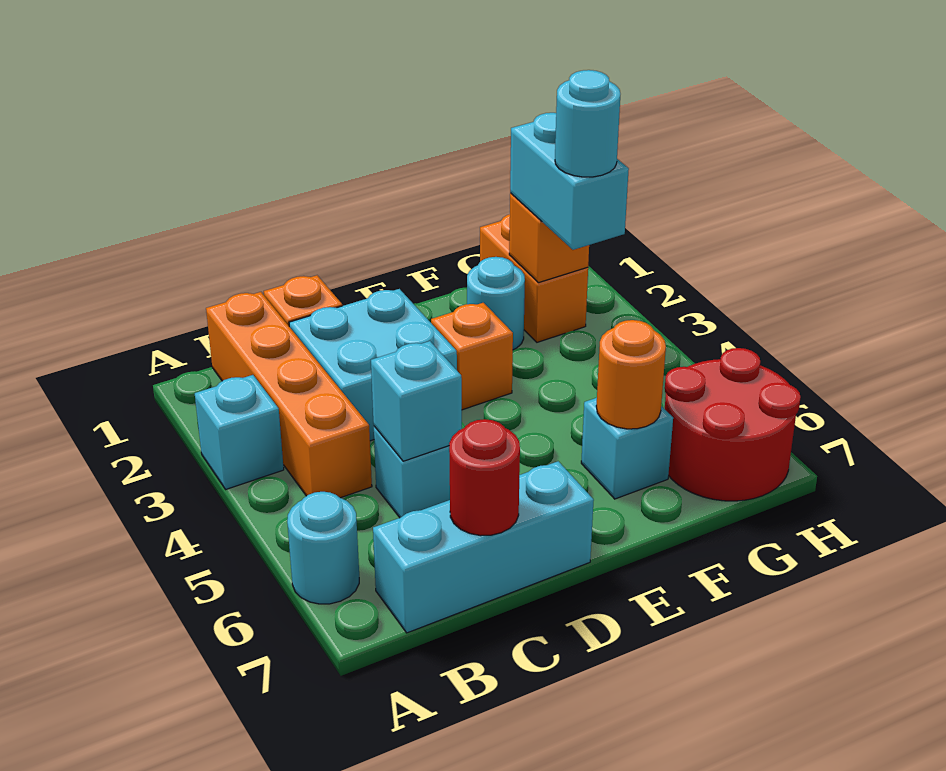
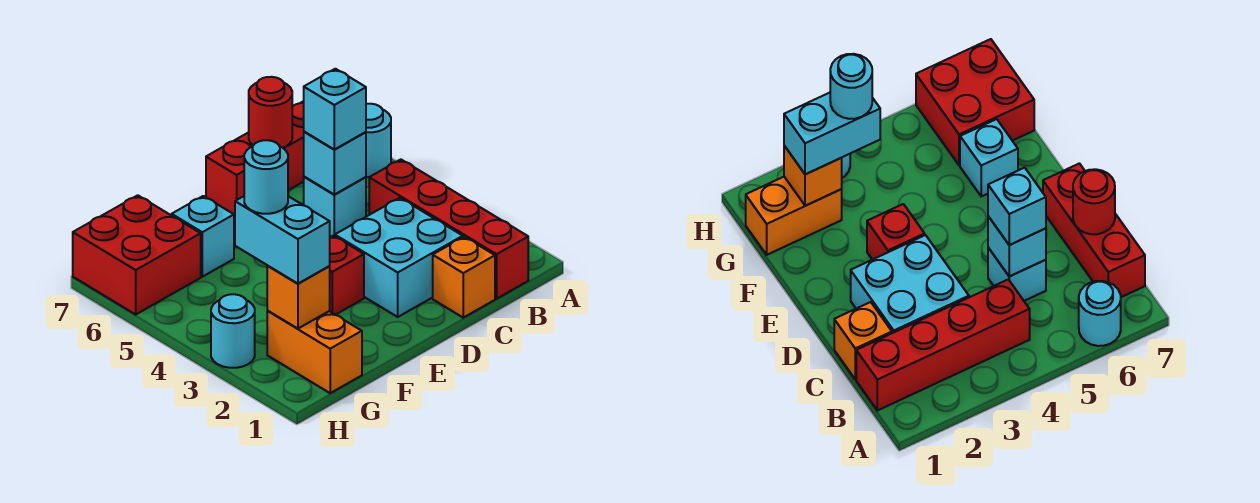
cyan 1x1 brick [195,375,284,489] -> cyan 1x1 brick moved to [304,69,366,149]
orange 1x4 brick [206,292,372,498] -> red 1x4 brick [369,160,528,299]
cyan 1x3 brick [373,461,594,633] -> red 1x3 brick [206,101,304,218]
orange 1x1 brick [431,303,513,410] -> red 1x1 brick [329,236,364,315]
cyan 1x1 round brick [467,257,525,350] -> cyan 1x1 round brick moved to [211,294,255,368]
orange 1x1 round brick [596,320,666,429] -> none
red 2x2 round brick [665,348,801,501] -> red 2x2 brick [73,195,201,314]

